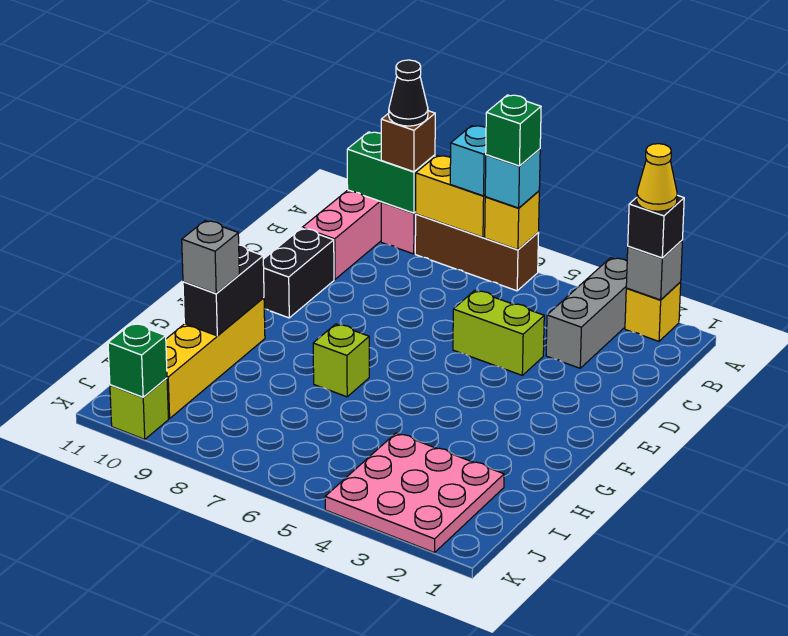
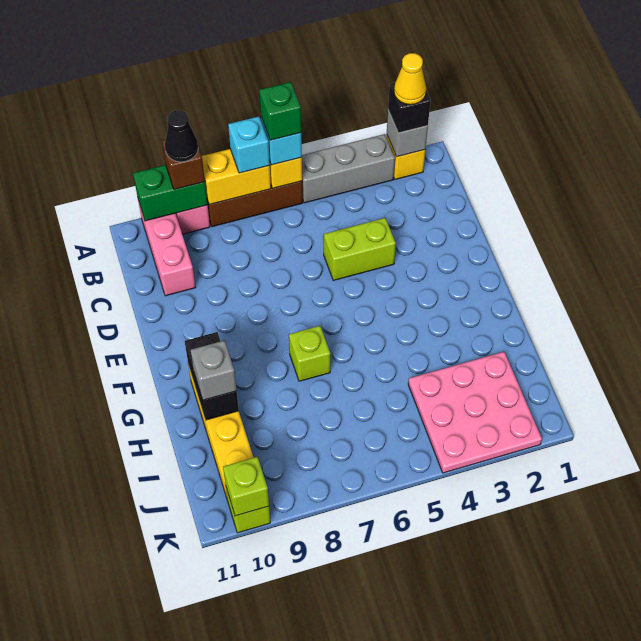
grey 1x3 brick [546,258,627,368] -> grey 1x3 brick turned to [301,134,395,203]
black 1x2 brick [263,228,334,318] -> none
green 1x1 brick [108,323,167,397] -> lime 1x1 brick [223,457,269,516]

